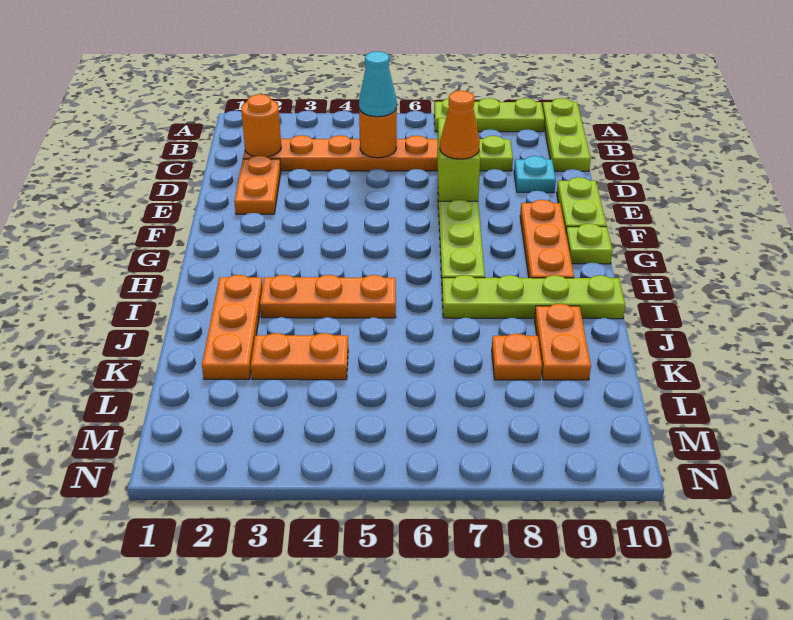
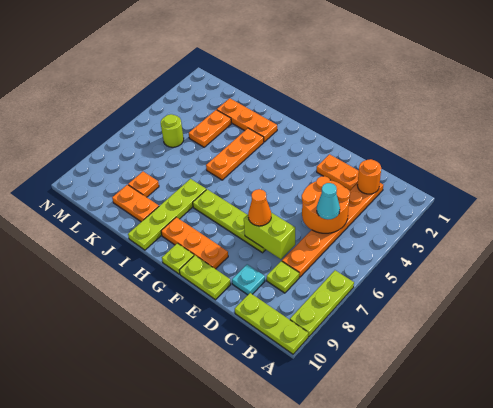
orange 1x1 round brick [359,108,397,158] -> orange 2x2 round brick [302,176,350,233]
none -> lime 1x1 round brick [161,114,184,147]

